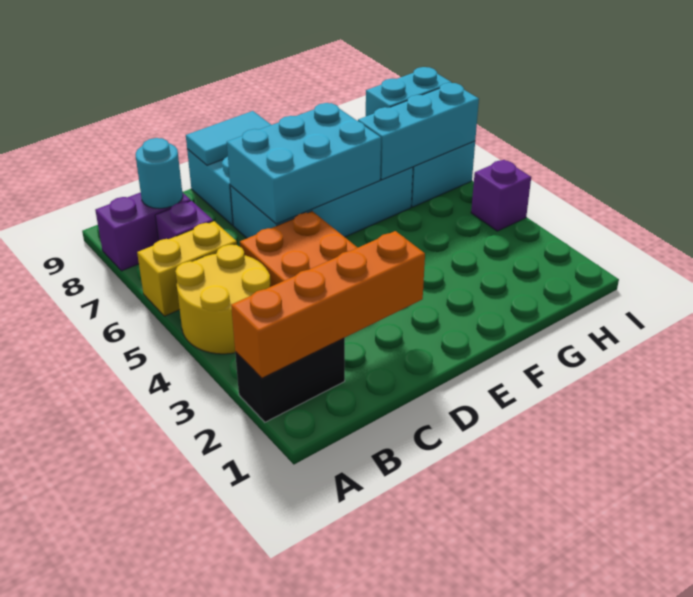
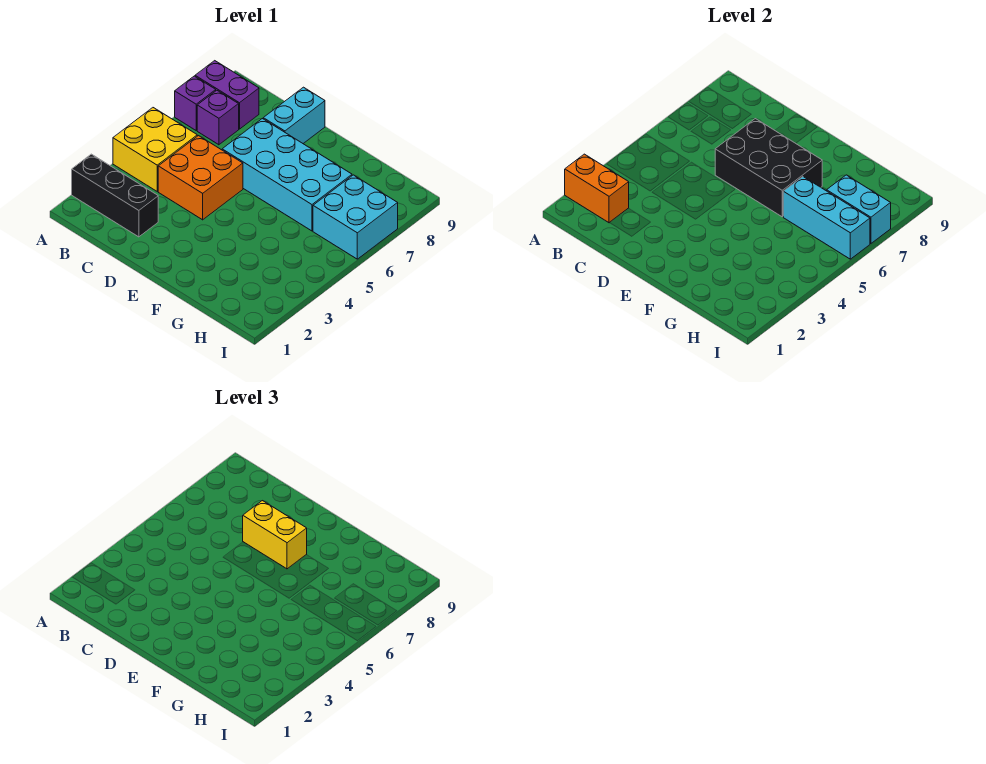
black 1x2 brick [235,338,345,422] -> black 1x3 brick [72,154,158,237]
orange 1x4 brick [231,231,425,378] -> orange 1x2 brick [565,154,629,223]
yellow 2x2 round brick [175,245,271,354] -> yellow 2x2 brick [113,108,197,191]
yellow 1x2 brick [137,221,237,316] -> yellow 1x2 brick moved to [243,501,307,569]
cyan 1x1 round brick [136,138,183,209] -> none
cyan 2x3 brick [227,103,381,224] -> black 2x3 brick [715,119,822,217]
cyan 1x2 tile [186,111,271,165] -> none
purple 1x1 brick [471,160,531,231] -> purple 1x1 brick moved to [175,76,216,130]

